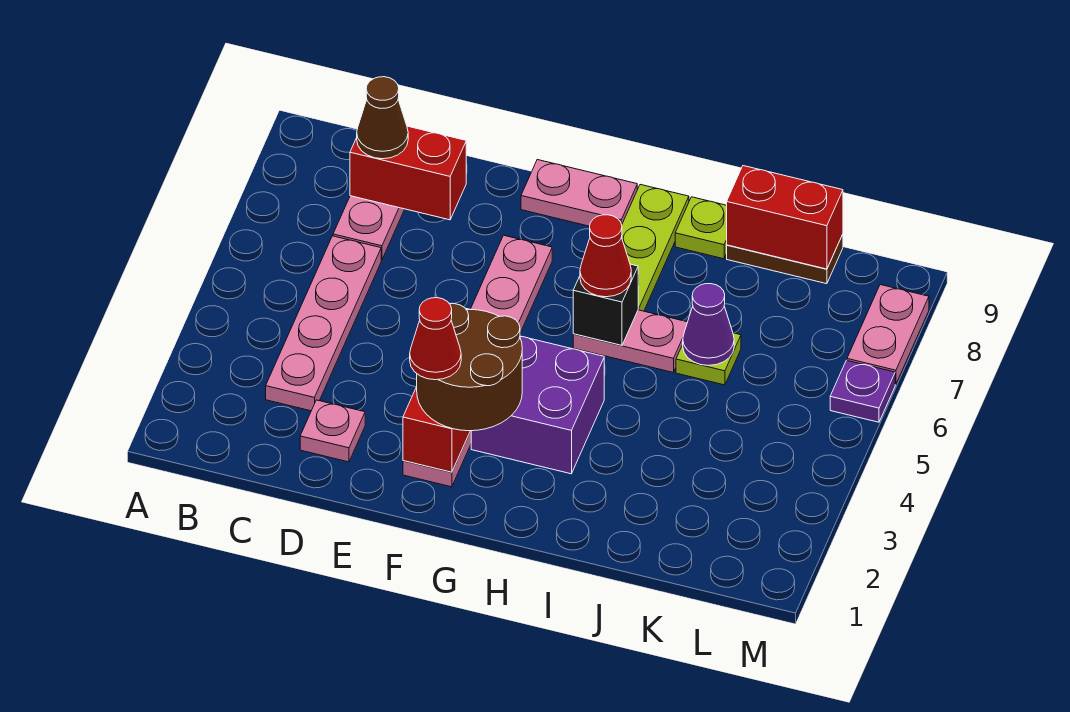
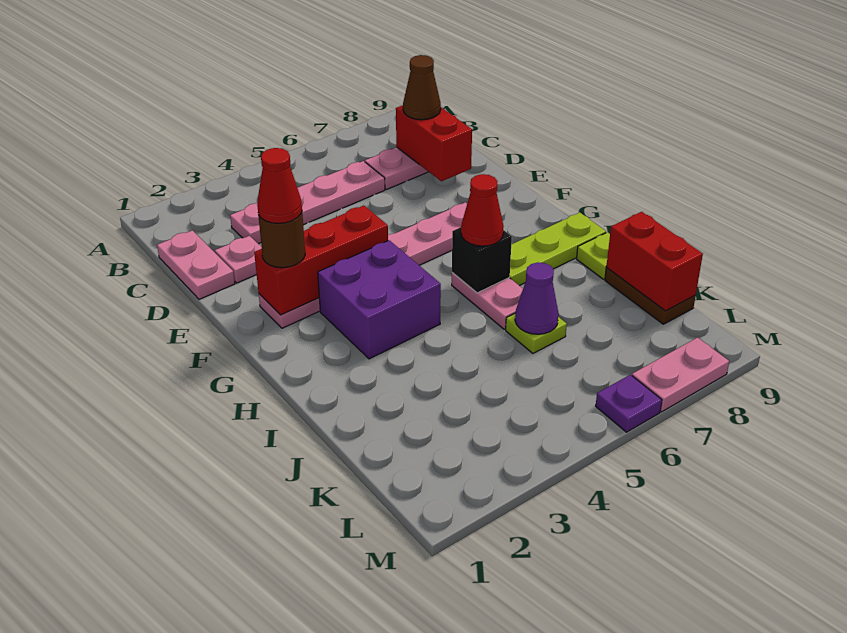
brown 2x2 round brick [417,304,522,431] -> brown 1x1 round brick [258,212,305,268]
pink 1x2 plate [521,160,637,226] -> pink 1x2 plate moved to [157,230,235,299]

